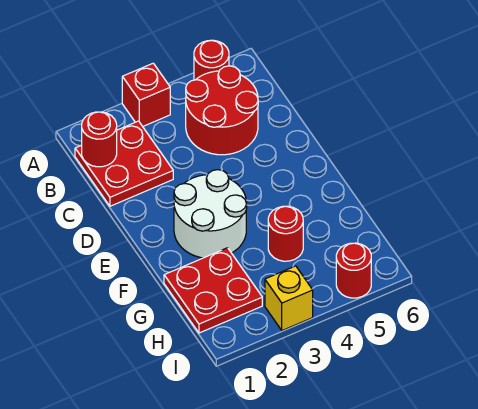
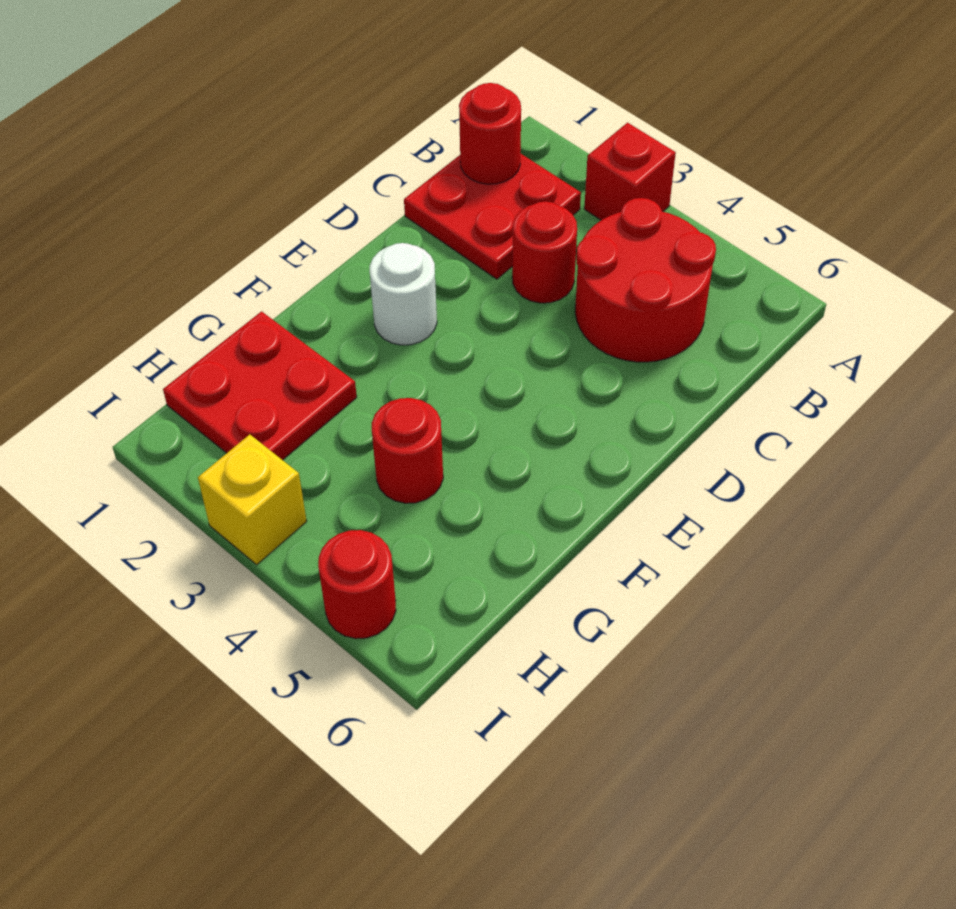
red 1x1 round brick [194,40,229,80] -> red 1x1 round brick moved to [512,202,577,303]
white 2x2 round brick [174,170,247,258] -> white 1x1 round brick [370,243,437,345]

